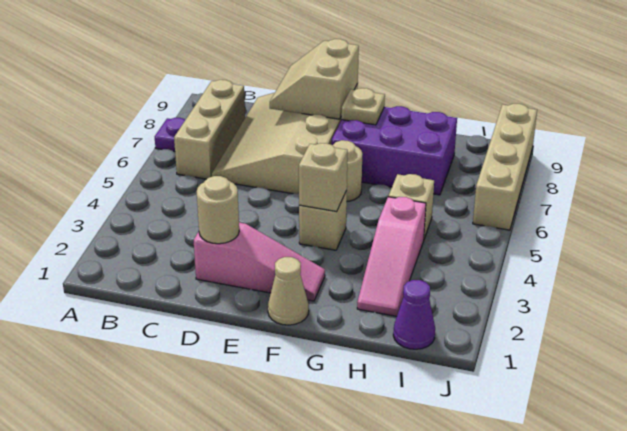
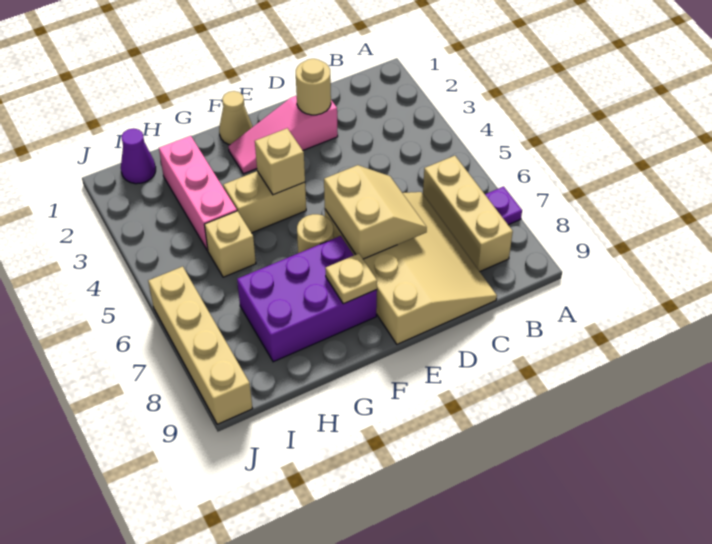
tan 2x2 slope [270,39,359,119] -> tan 2x2 slope moved to [324,165,427,259]
tan 1x1 brick [299,191,347,250] -> tan 1x2 brick [223,171,306,233]
pink 1x3 slope [357,197,426,316] -> pink 1x3 brick [159,136,237,251]

